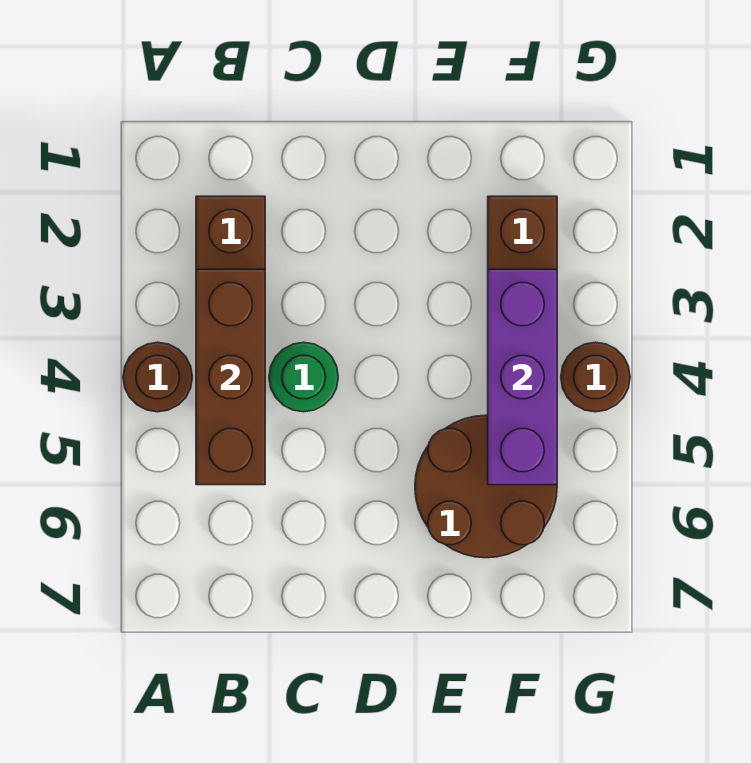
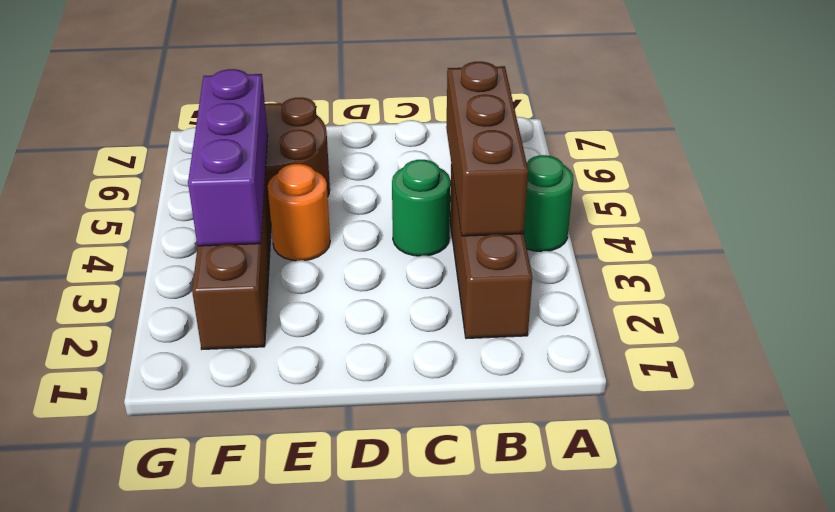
brown 1x1 round brick [123,342,192,412] -> green 1x1 round brick [524,155,573,252]
none -> orange 1x1 round brick [268,164,330,261]
brown 1x1 round brick [561,342,630,412] -> none

